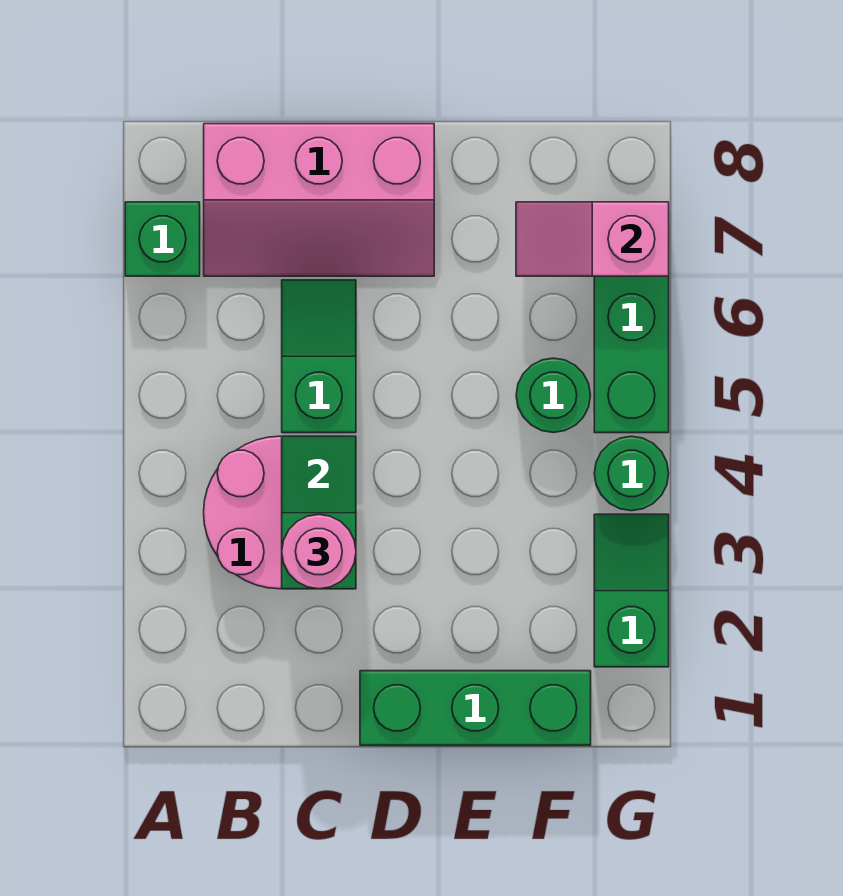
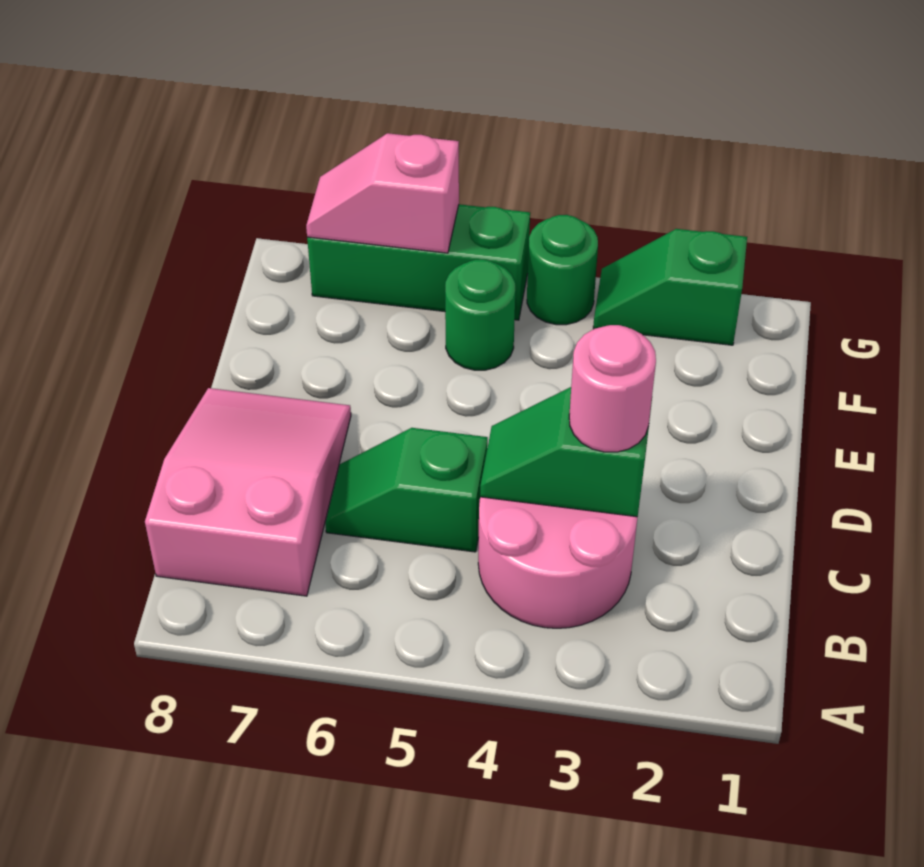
green 1x1 brick [125,202,200,276] -> none
pink 2x3 slope [204,124,434,276] -> pink 2x3 slope turned to [145,388,351,596]
green 1x3 brick [360,671,591,745] -> none
pink 1x2 slope [516,202,669,276] -> pink 1x2 slope turned to [306,133,459,253]

